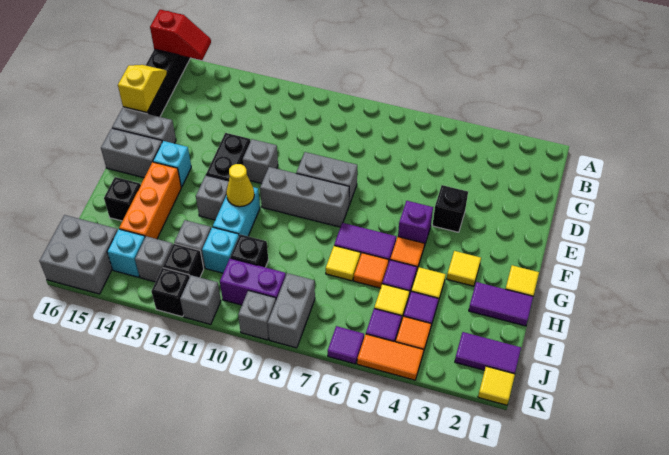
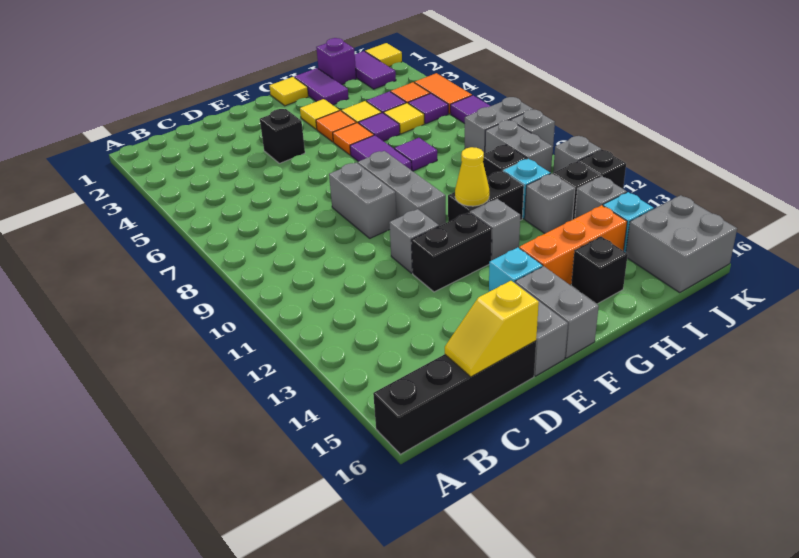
red 1x2 slope [150,10,211,60] -> none
purple 1x1 brick [398,201,433,246] -> purple 1x1 brick moved to [316,38,356,85]
cyan 1x2 brick [213,187,260,236] -> black 1x2 brick [448,171,524,222]
orange 1x1 tile [354,253,389,288] -> orange 1x1 tile moved to [316,111,356,142]
yellow 1x1 tile [326,246,360,281] -> purple 1x1 tile [394,138,437,171]
purple 1x2 brick [220,258,286,305] -> grey 1x2 brick [485,120,553,174]

